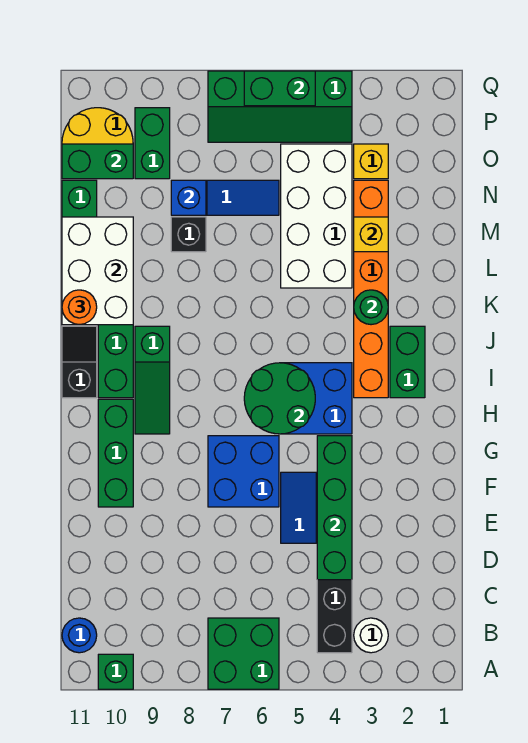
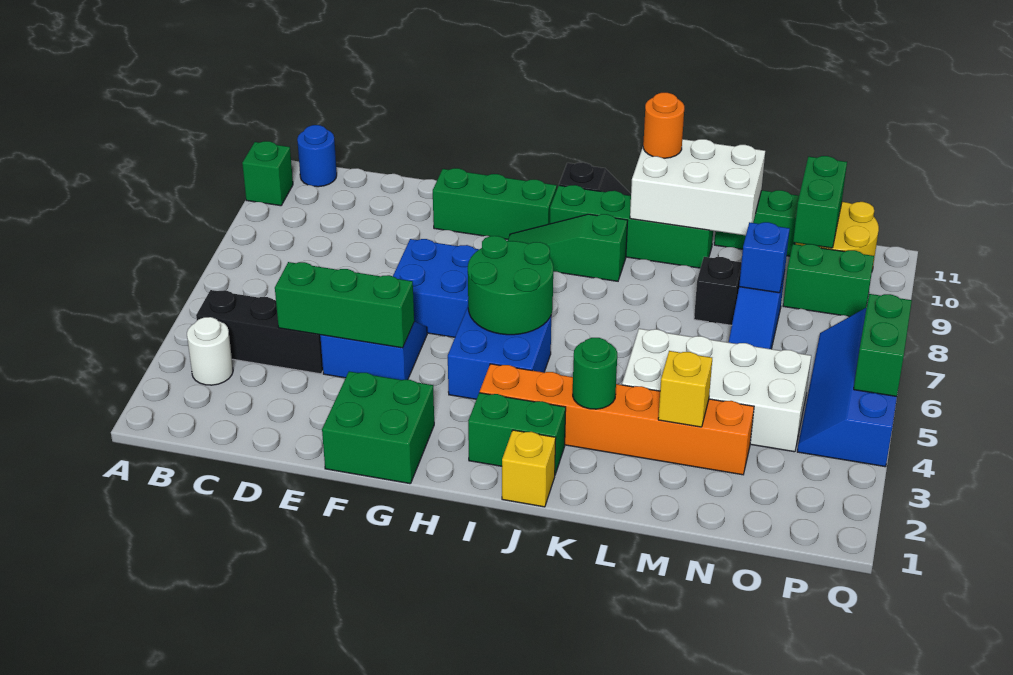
green 2x2 brick [208,618,279,689] -> green 2x2 brick moved to [322,371,434,484]
green 1x4 brick [317,436,352,580] -> green 1x3 brick [275,262,414,348]
yellow 1x1 brick [354,144,388,179] -> yellow 1x1 brick moved to [502,430,556,507]
green 2x4 slope [208,71,352,142] -> blue 2x4 slope [797,308,897,467]

